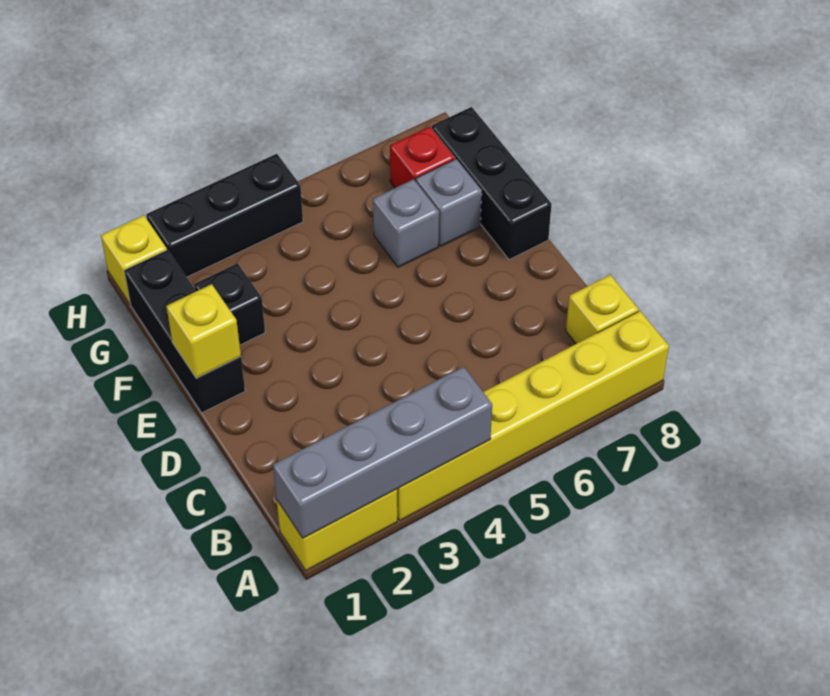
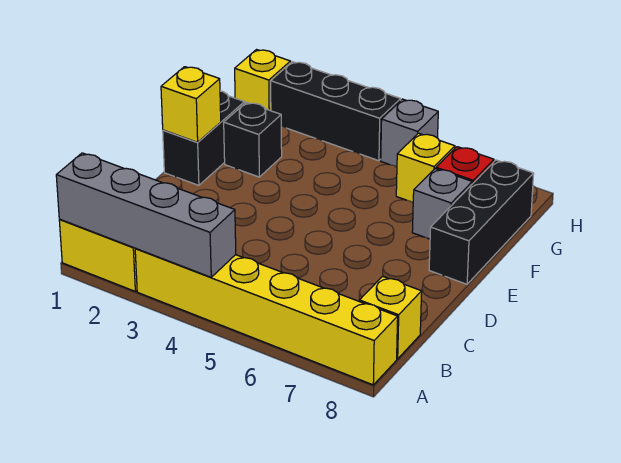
black 1x3 brick [124,250,245,413] -> black 1x2 brick [163,91,245,185]
grey 1x1 brick [373,179,439,267] -> grey 1x1 brick moved to [381,99,438,167]
none -> yellow 1x1 brick [396,133,455,202]

